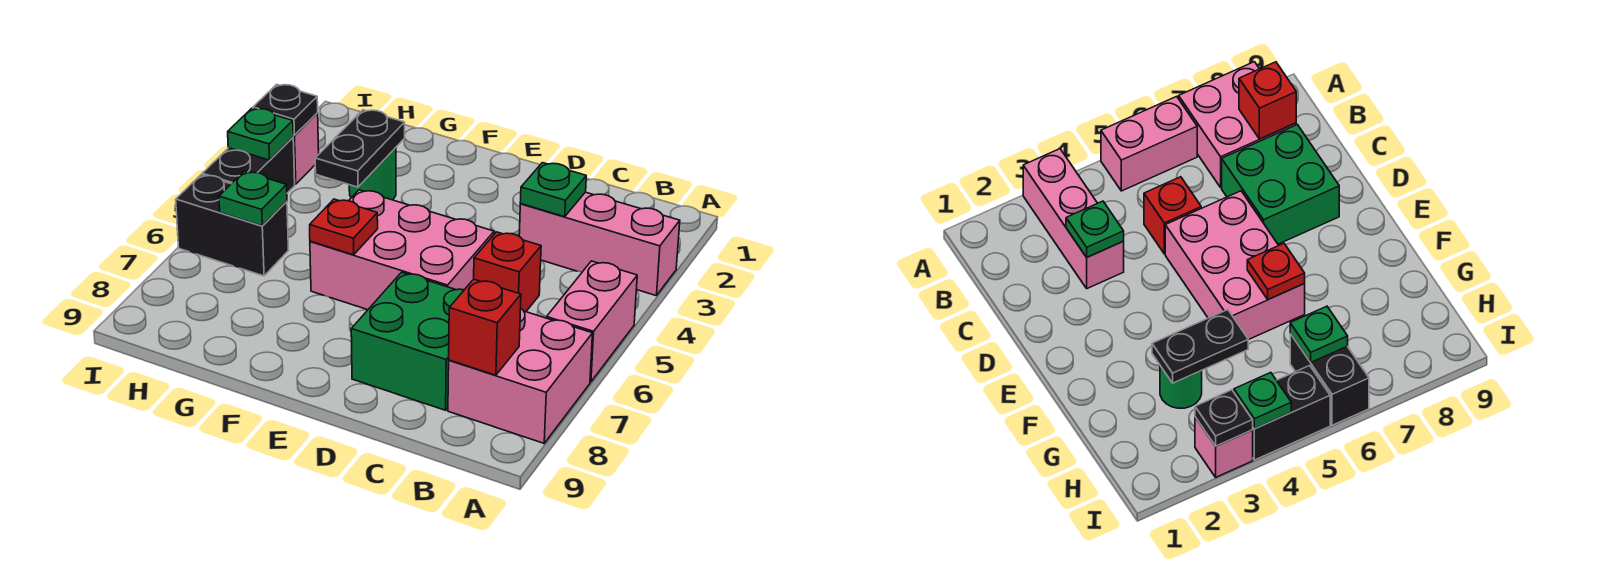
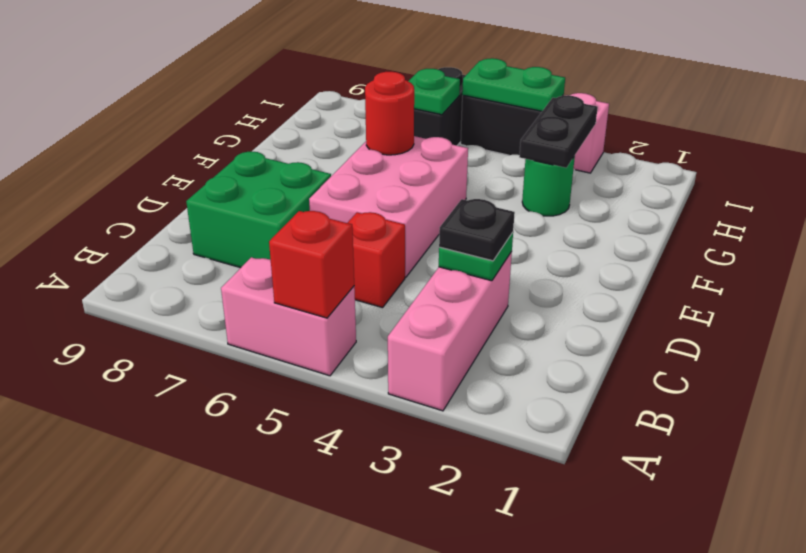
pink 2x2 brick [448,309,593,443] -> none
red 1x1 brick [449,279,521,375] -> red 1x1 brick moved to [269,211,354,318]
red 1x1 plate [310,199,378,255] -> red 1x1 round brick [365,72,414,155]
black 1x2 plate [315,110,405,187] -> black 1x2 plate turned to [519,96,598,168]
black 1x1 plate [253,84,318,135] -> black 1x1 plate moved to [439,199,515,261]
green 1x1 plate [228,108,293,160] -> green 1x2 plate [462,58,565,111]

